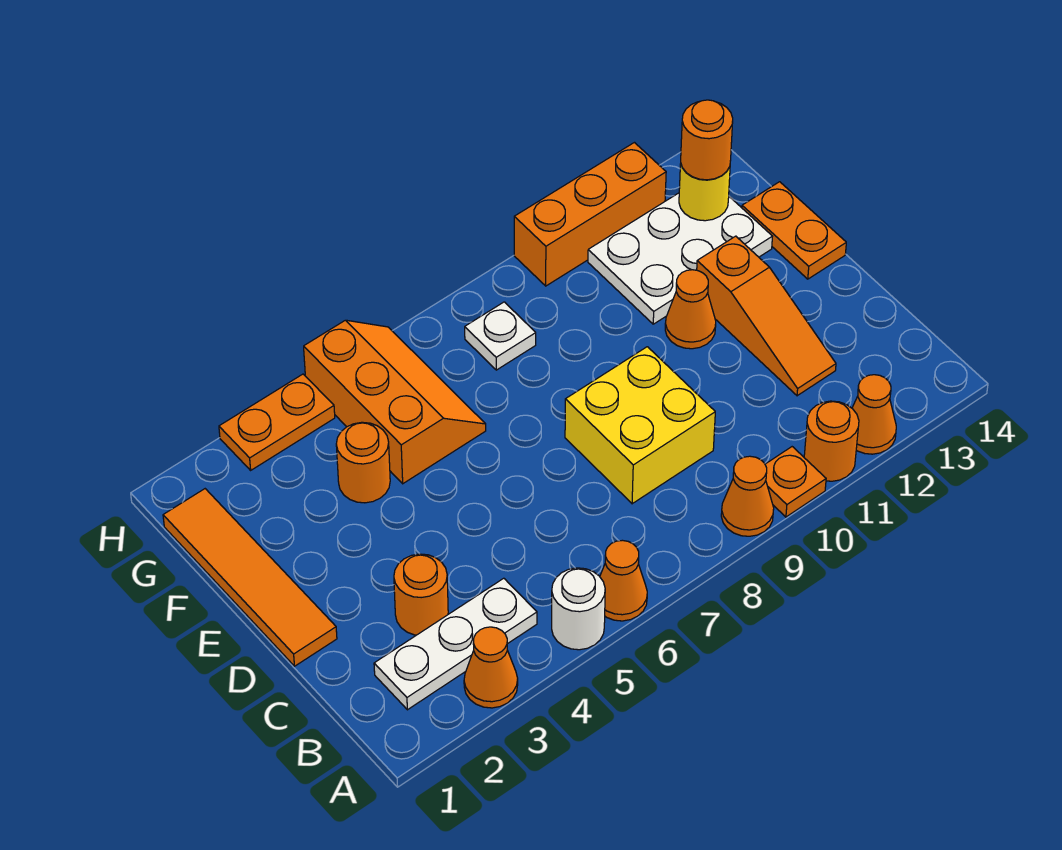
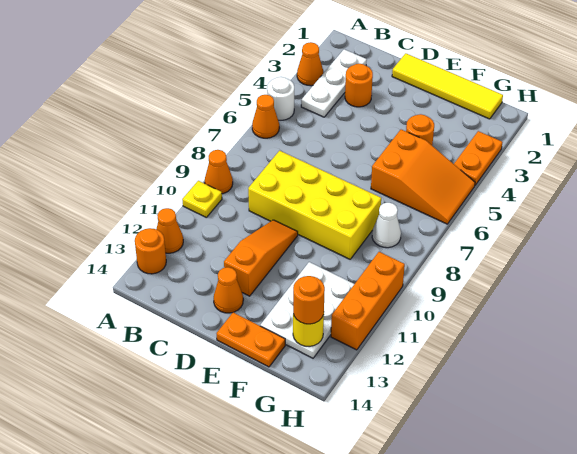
orange 1x1 plate [765,447,826,517] -> yellow 1x1 plate [182,181,222,217]
orange 1x1 round brick [804,401,859,481] -> orange 1x1 round brick moved to [135,228,166,274]
yellow 2x2 brick [565,347,715,504] -> yellow 2x4 brick [248,151,381,259]
orange 1x3 slope [697,236,836,396] -> orange 1x3 slope turned to [224,220,298,296]
orange 1x4 tile [163,489,337,666] -> yellow 1x4 tile [392,53,503,119]
orange 1x1 cone [665,270,716,349] -> orange 1x1 cone moved to [214,267,243,313]
orange 2x3 slope [304,320,486,484] -> orange 2x3 slope turned to [371,130,475,224]
white 1x1 plate [465,302,536,370] -> white 1x1 cone [372,203,401,248]

